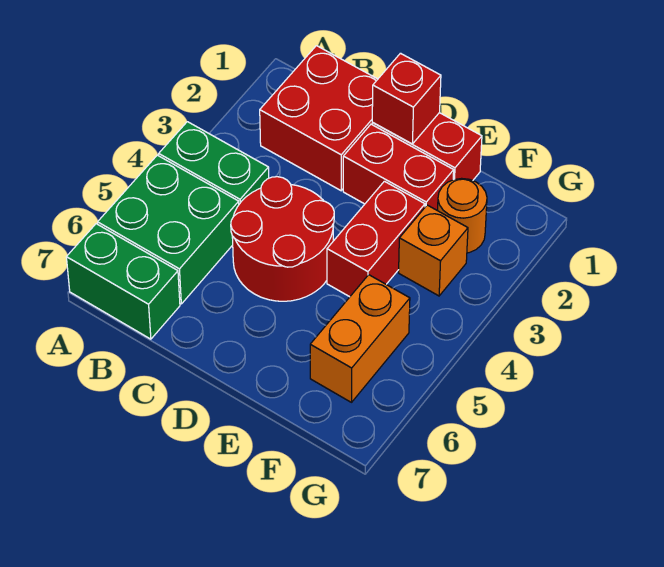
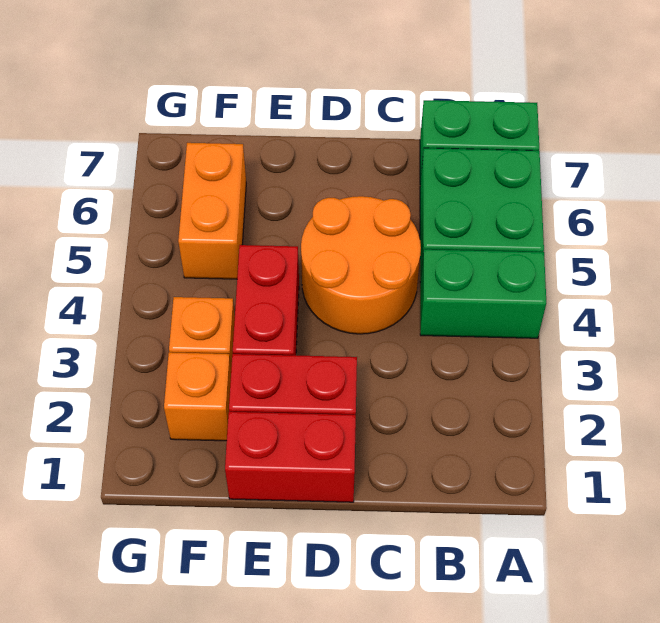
red 2x2 brick [260,46,378,190] -> none
red 2x2 round brick [231,177,334,301] -> orange 2x2 round brick [301,196,421,334]
red 1x1 brick [372,53,441,144] -> none
orange 1x1 round brick [438,178,487,253] -> orange 1x1 brick [164,352,231,441]

